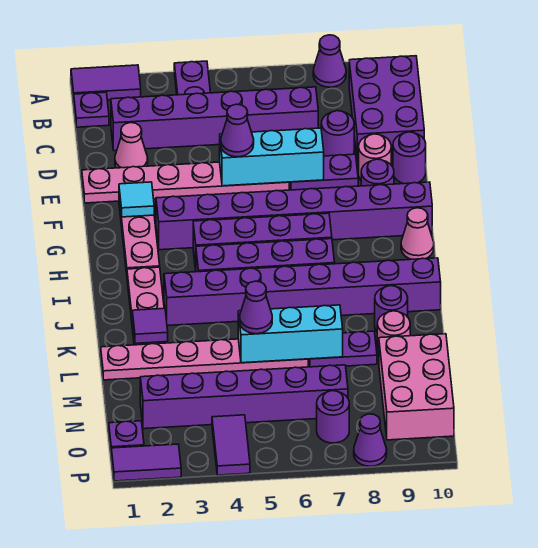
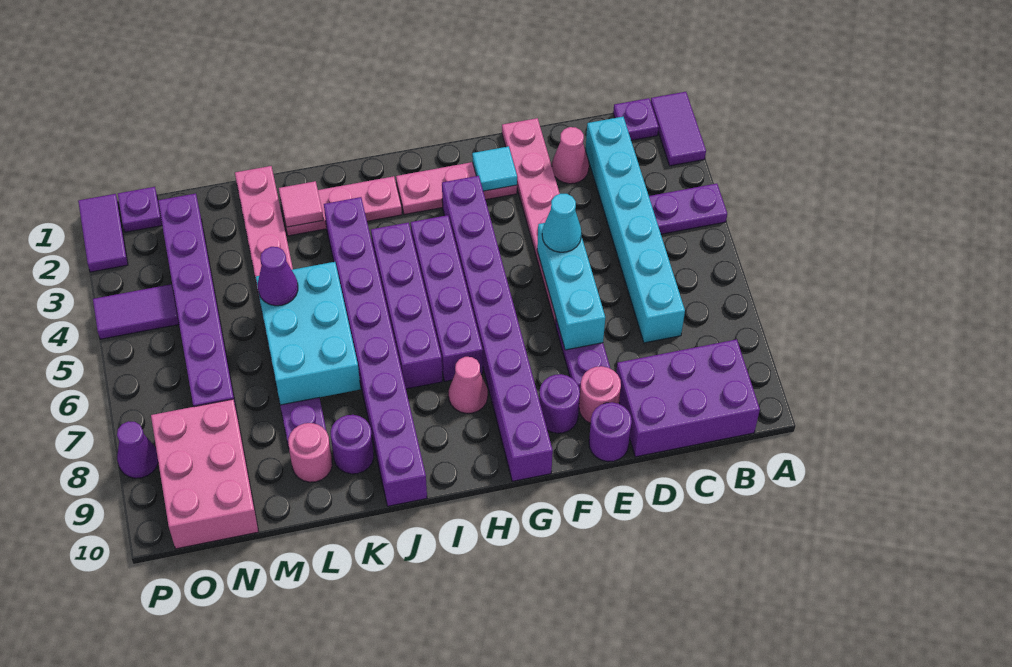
purple 1x1 cone [313,35,346,87] -> none
purple 1x6 brick [111,87,318,151] -> cyan 1x6 brick [586,117,685,343]
purple 1x1 round brick [321,111,354,156] -> none
purple 1x1 cone [221,104,254,157] -> cyan 1x1 cone [542,194,581,252]
pink 1x1 cone [401,208,434,259] -> pink 1x1 cone moved to [449,357,488,413]
purple 1x1 tile [132,308,168,343] -> pink 1x1 tile [279,181,323,227]
cyan 1x3 brick [238,305,343,363] -> cyan 2x3 brick [256,262,361,405]
pink 2x3 brick [379,334,454,440] -> pink 2x3 brick turned to [151,399,259,549]
purple 1x1 round brick [317,391,349,443] -> none

